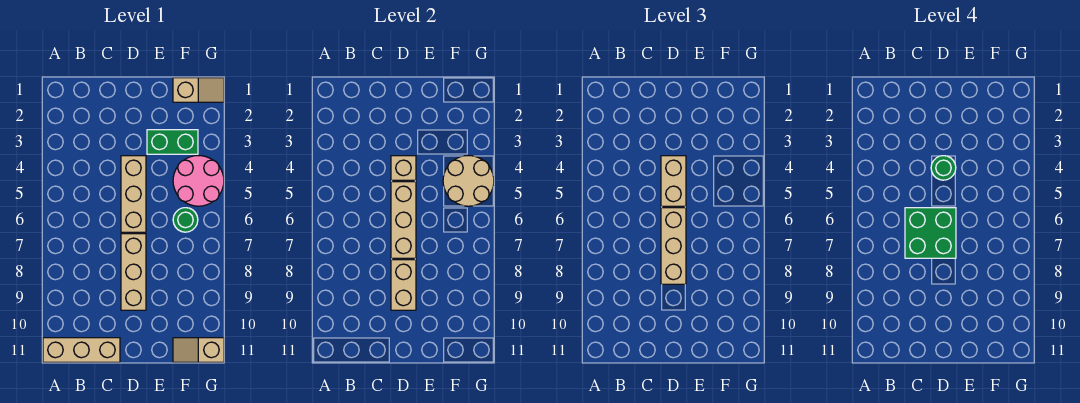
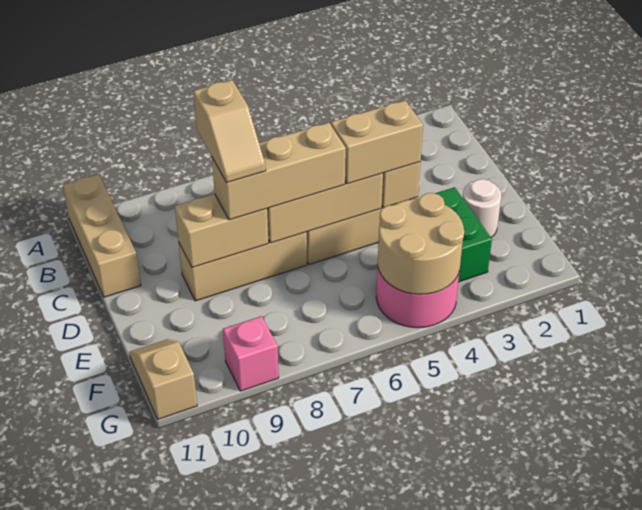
green 2x2 brick [905,208,956,258] -> none
green 1x1 round brick [931,156,956,180] -> none
none -> white 1x1 round brick [463,179,501,237]
tan 1x2 slope [173,78,224,102] -> tan 1x2 slope moved to [193,80,266,183]
green 1x1 round brick [173,208,198,232] -> none
none -> pink 1x1 brick [223,316,279,391]

